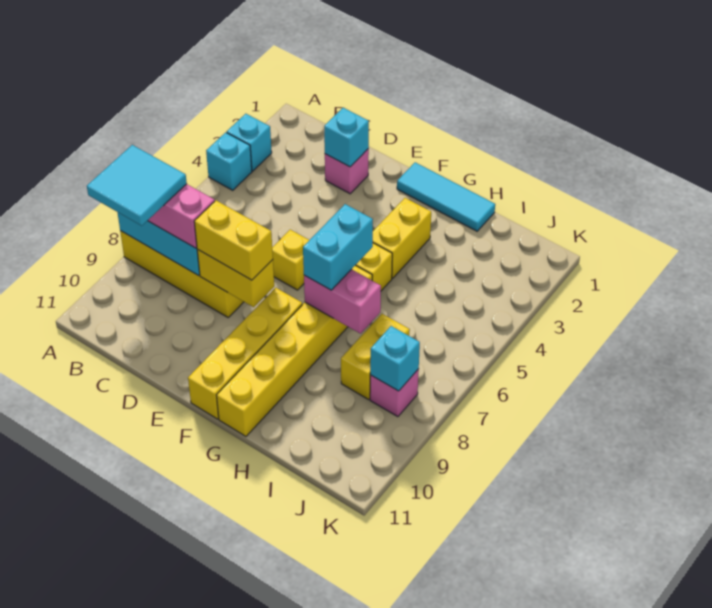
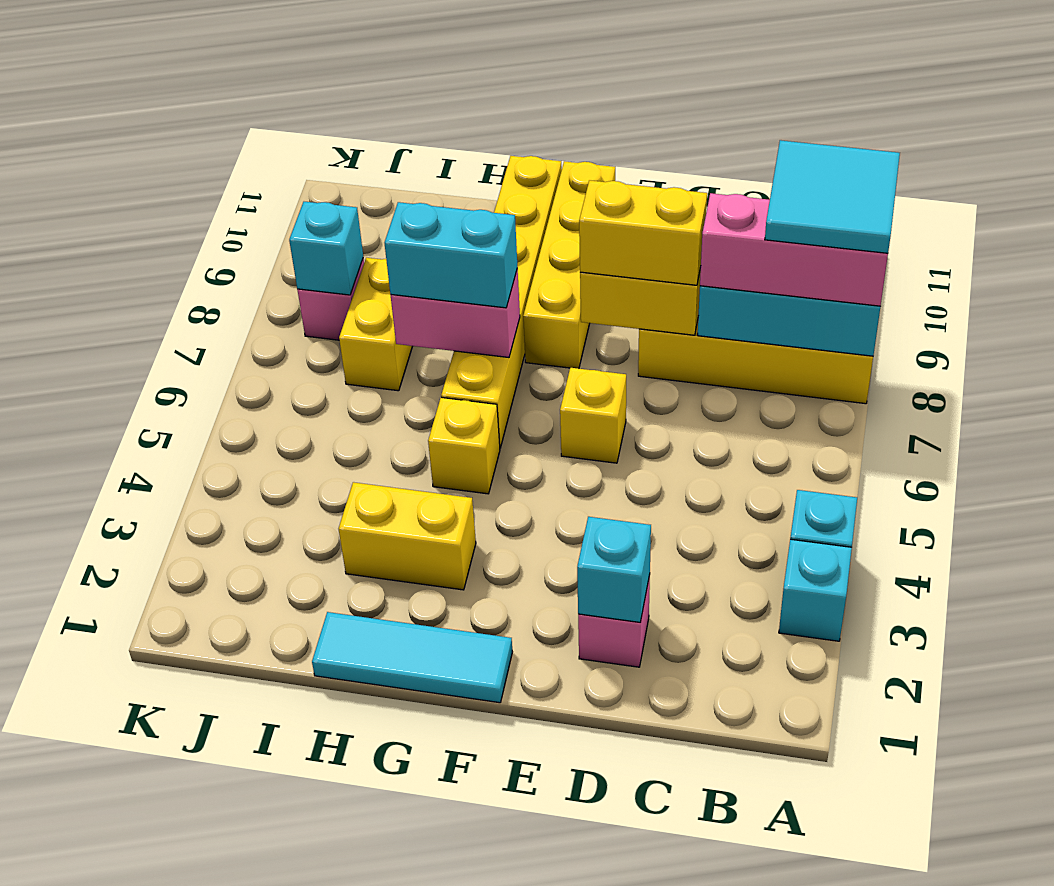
yellow 1x2 brick [373,198,431,278] -> yellow 1x2 brick turned to [339,482,476,590]
cyan 1x2 brick [303,204,373,290] -> cyan 1x2 brick turned to [385,202,517,308]

